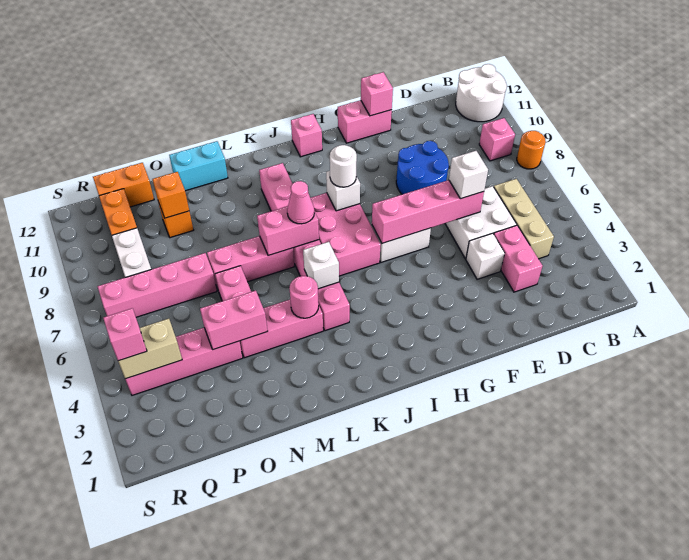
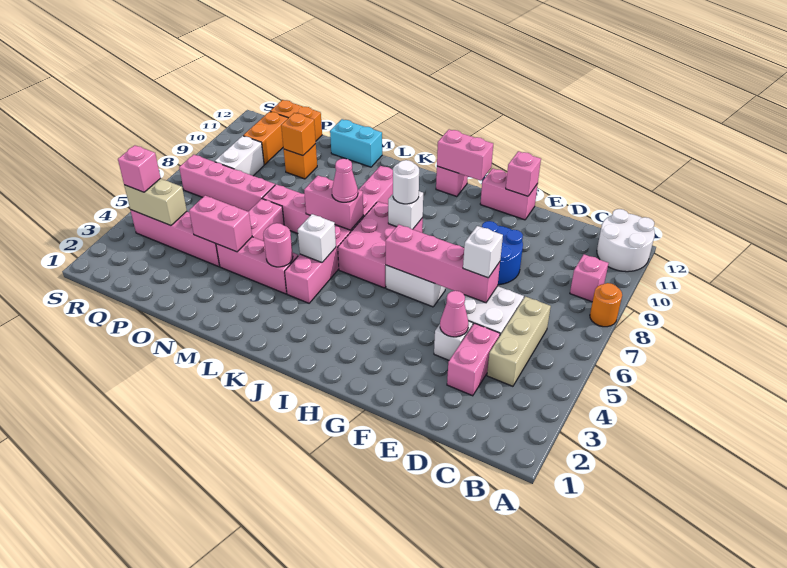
none -> pink 1x1 cone [440,291,468,337]
none -> pink 1x2 brick [437,130,493,181]

